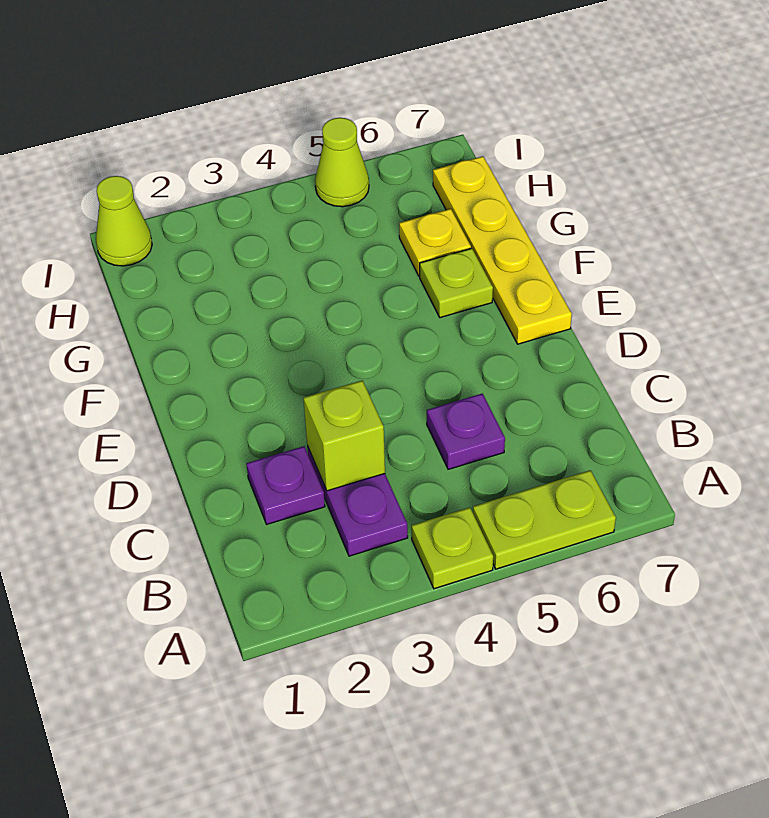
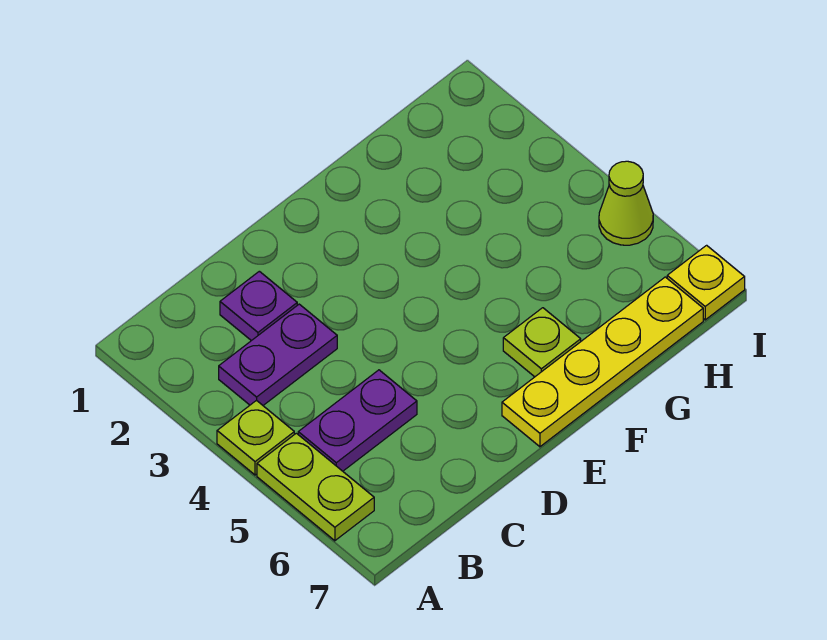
lime 1x1 brick [303,381,385,491] -> none
purple 1x1 plate [427,394,505,469] -> purple 1x2 plate [298,370,417,471]
yellow 1x1 plate [399,209,471,276] -> yellow 1x1 plate moved to [667,245,745,320]
lime 1x1 cone [96,176,152,266] -> none

